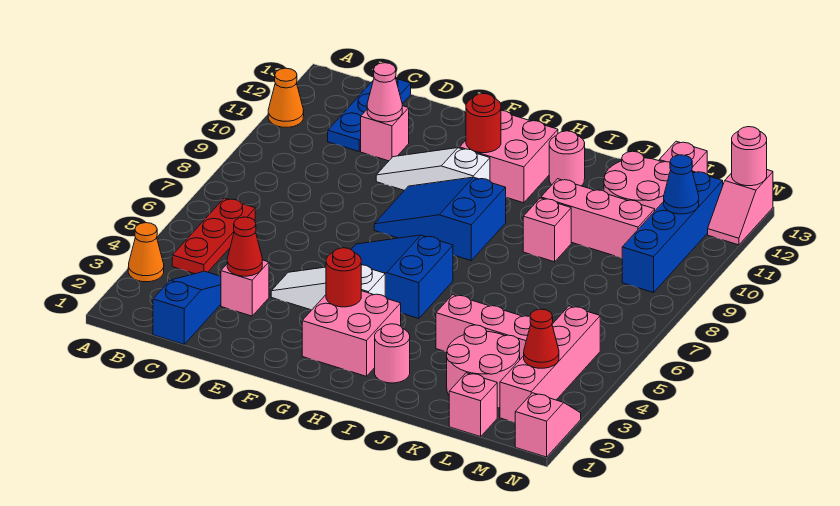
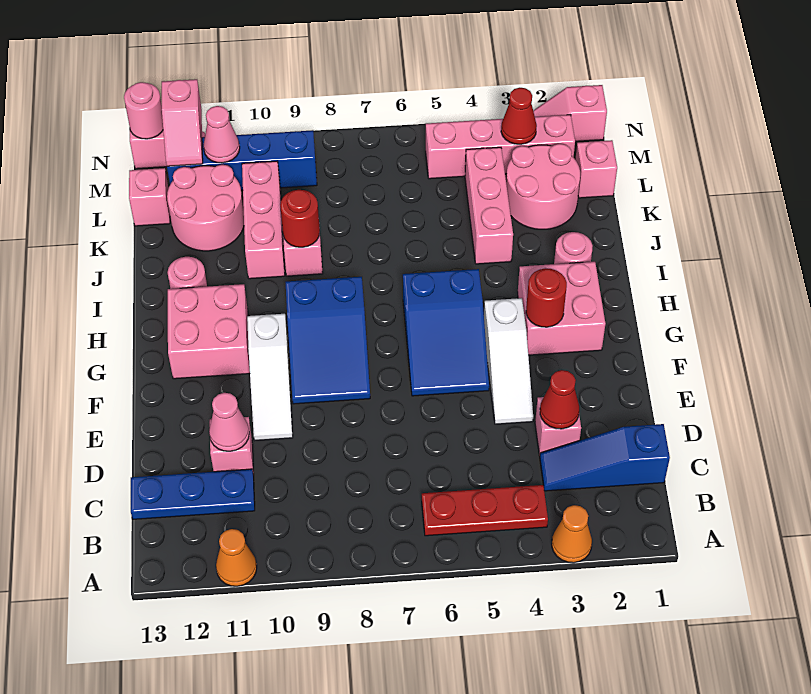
red 1x1 round brick [466,94,501,153] -> red 1x1 round brick moved to [280,190,320,247]
blue 1x1 cone [664,155,699,214] -> pink 1x1 cone [203,106,240,163]
none -> pink 1x2 slope [162,79,203,166]

